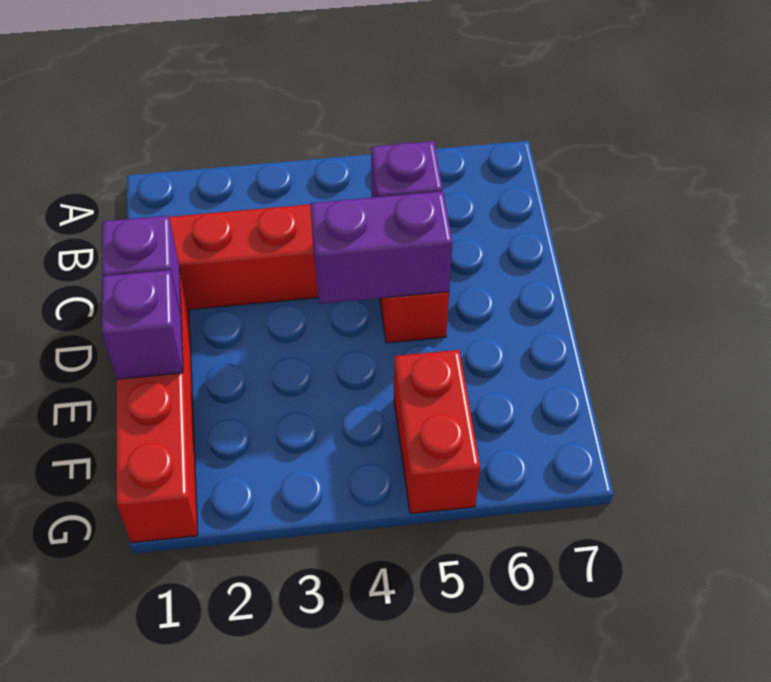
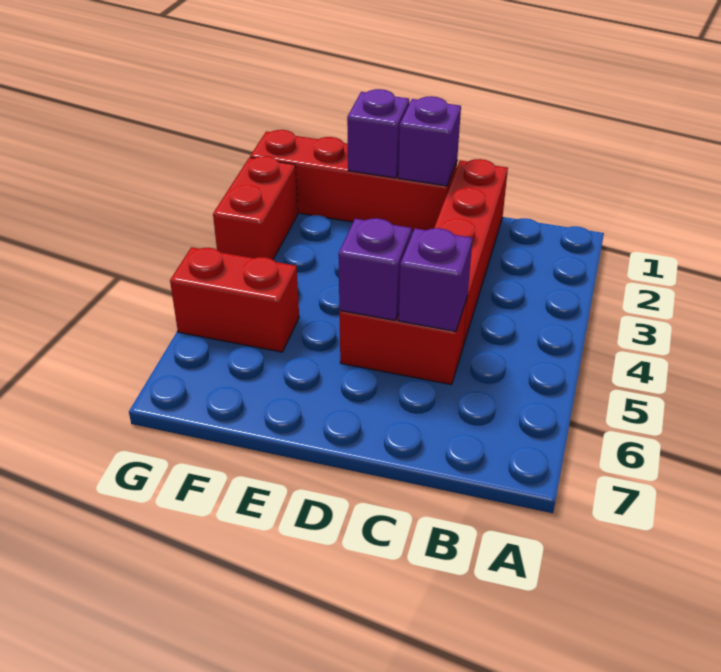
purple 1x2 brick [310,191,453,304] -> purple 1x1 brick [338,218,412,321]
none -> red 1x2 brick [213,156,298,260]

